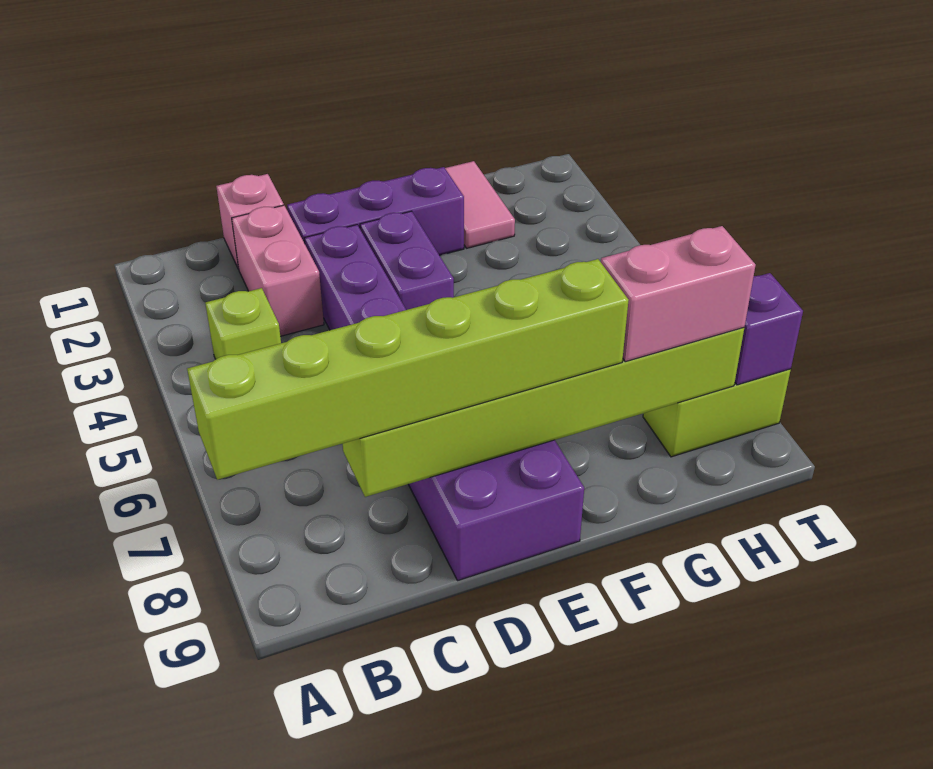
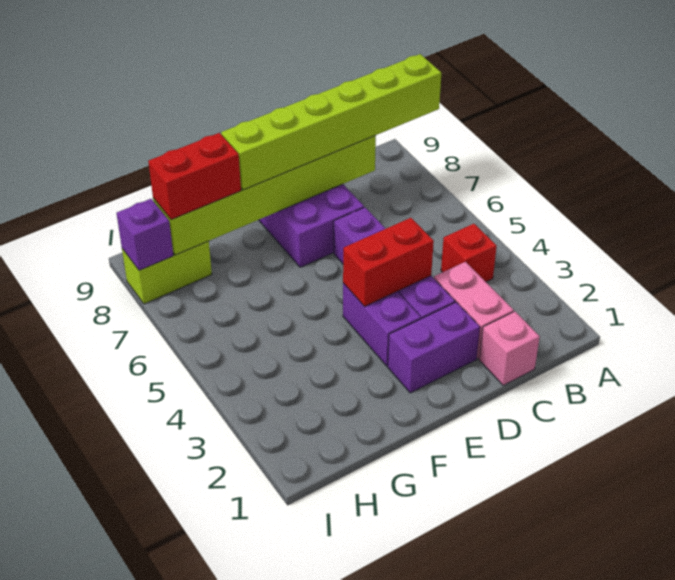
lime 1x1 brick [205,288,281,359] -> red 1x1 brick [441,224,497,282]
purple 1x3 brick [287,167,464,255] -> purple 1x2 brick [388,302,480,393]
none -> red 1x2 brick [343,218,434,307]
pink 1x2 tile [445,161,515,248] -> none
pink 1x2 brick [601,226,756,362] -> red 1x2 brick [148,133,241,220]

